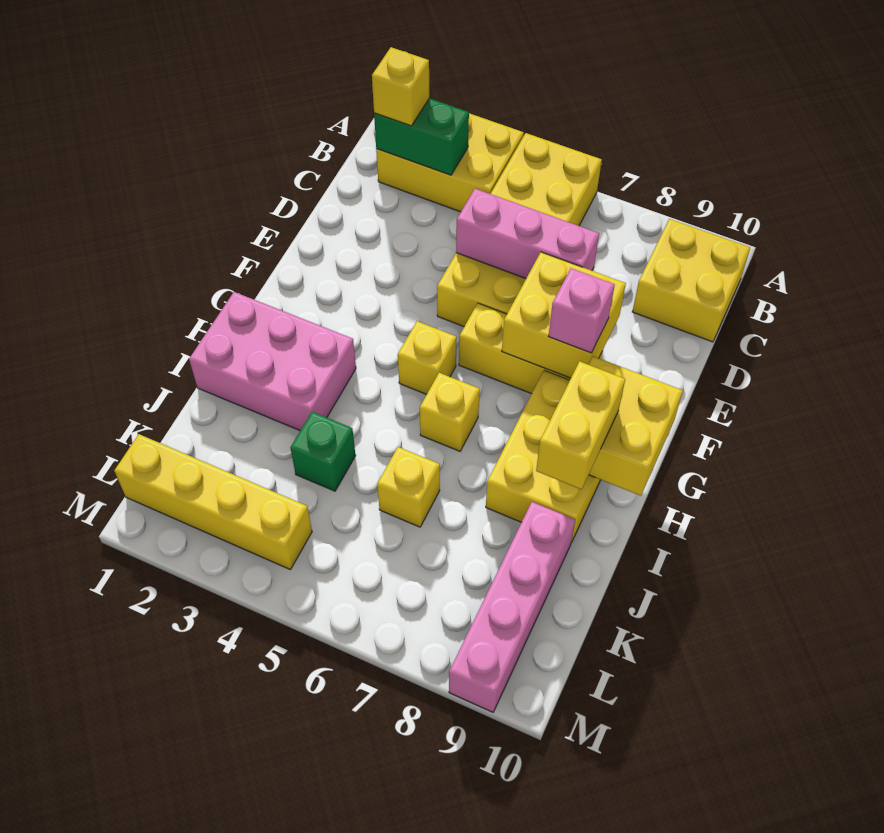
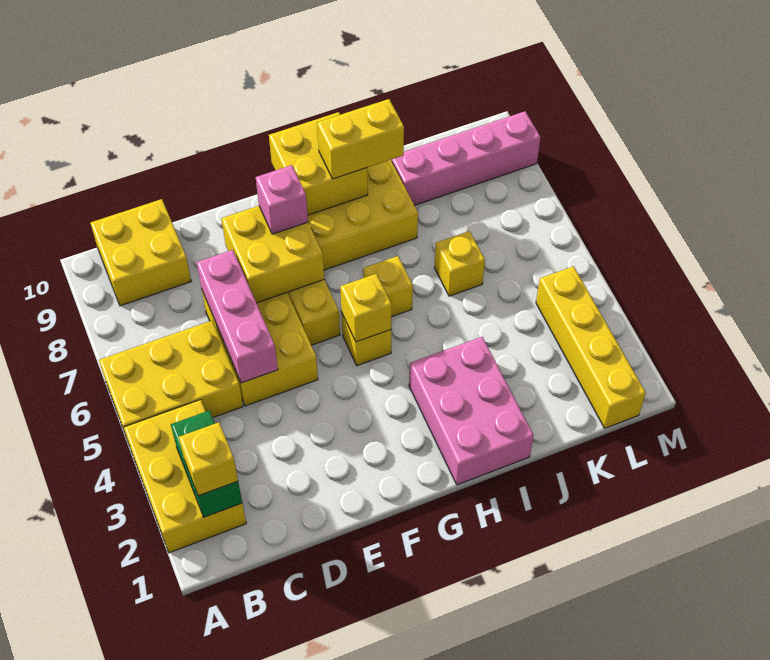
none -> yellow 1x1 brick [340,273,392,342]
green 1x1 brick [290,412,356,491] -> none

